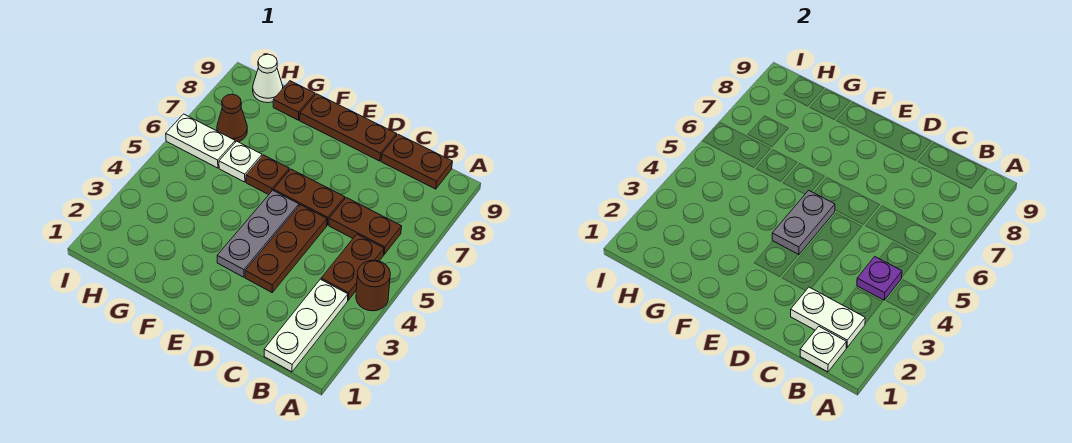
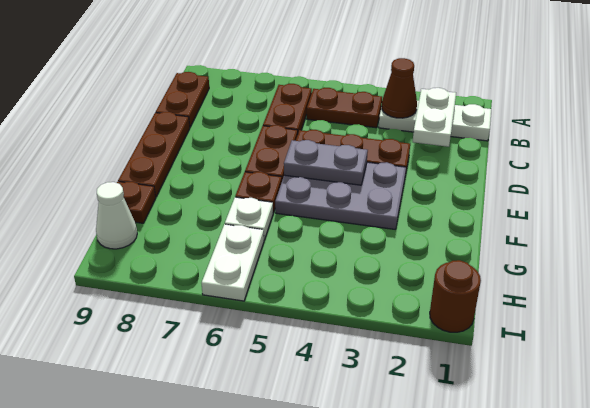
brown 1x1 round brick [356,260,390,311] -> brown 1x1 round brick moved to [430,260,481,332]
white 1x1 plate [800,326,846,372] -> none
purple 1x1 plate [857,257,902,300] -> none
grey 1x3 plate [217,190,299,277] -> grey 2x3 plate [275,162,406,229]
brown 1x1 cone [217,94,247,142] -> brown 1x1 cone moved to [382,58,417,118]

